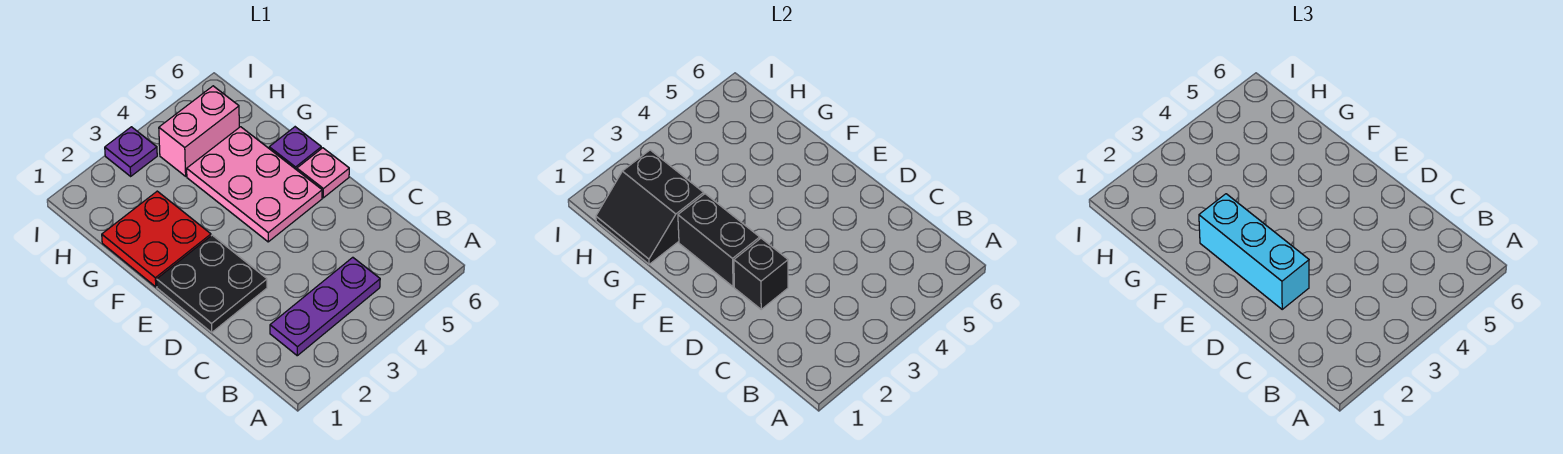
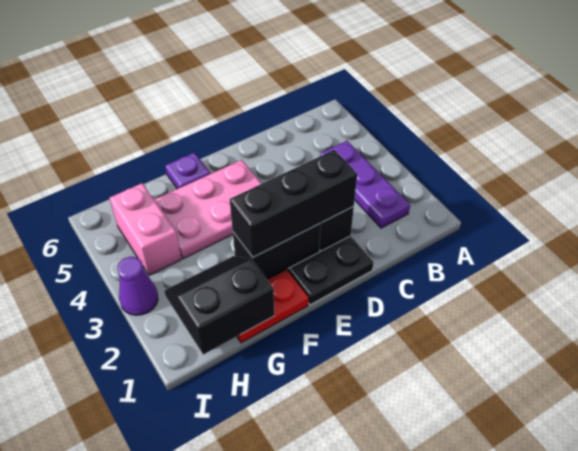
cyan 1x3 brick [1199,194,1309,309] -> black 1x3 brick [230,150,357,257]
pink 1x1 plate [297,148,349,198] -> none
black 2x2 slope [596,150,704,264] -> black 2x2 slope turned to [164,256,274,355]
purple 1x1 plate [105,127,157,176] -> purple 1x1 cone [117,257,158,315]

